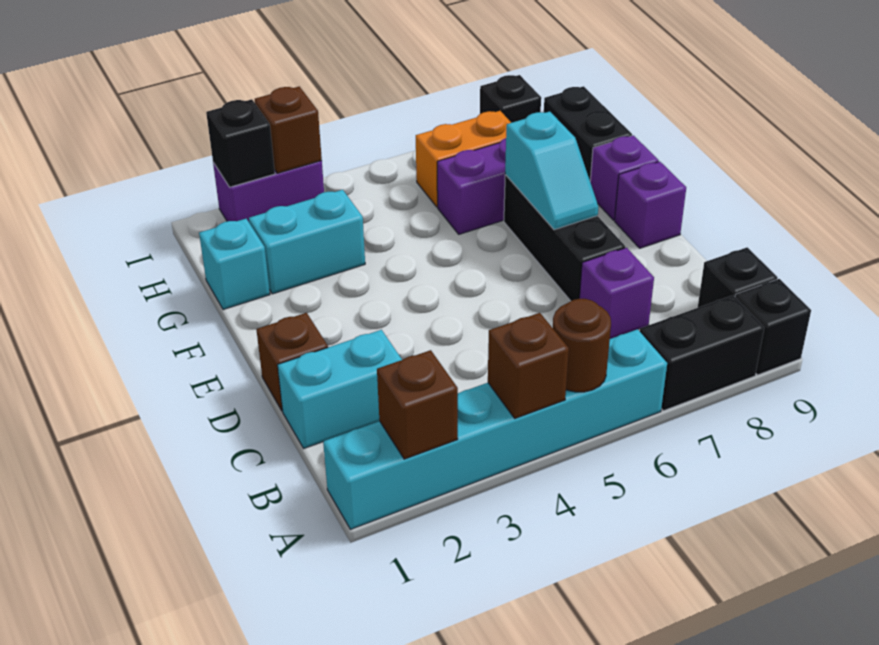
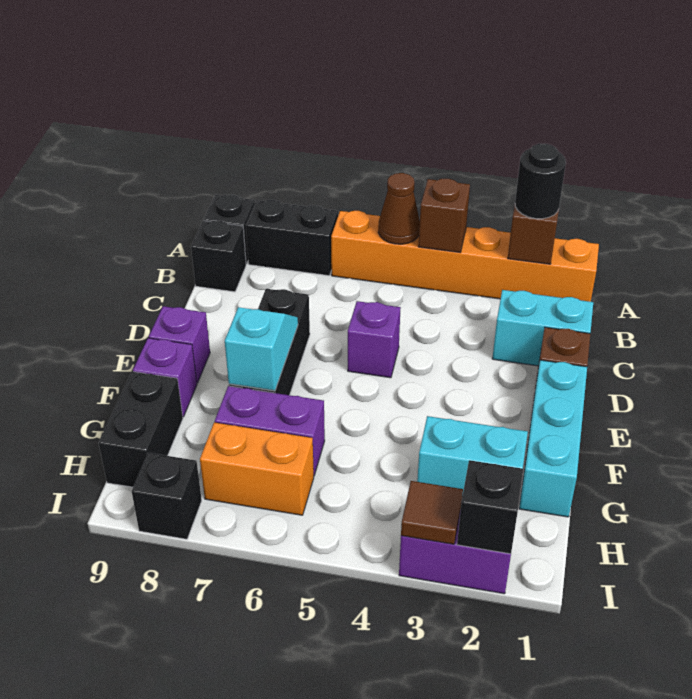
cyan 1x6 brick [323,329,667,529] -> orange 1x6 brick [331,211,599,302]
none -> black 1x1 round brick [515,144,566,219]
brown 1x1 round brick [553,299,611,392] -> brown 1x1 cone [378,173,420,244]
purple 1x1 brick [580,248,654,339] -> purple 1x1 brick moved to [348,301,400,378]
cyan 1x1 brick [199,219,270,310] -> cyan 1x3 brick [519,360,587,517]
brown 1x1 brick [255,87,322,173] -> brown 1x1 tile [401,481,463,544]

